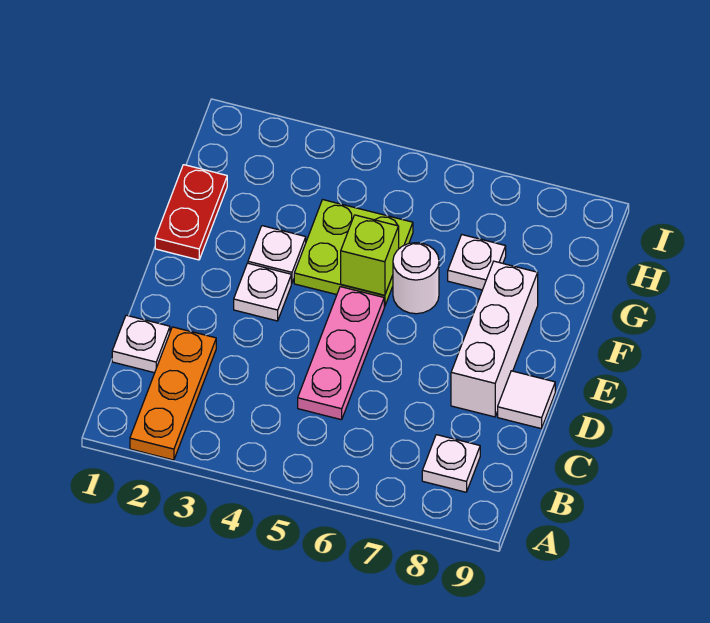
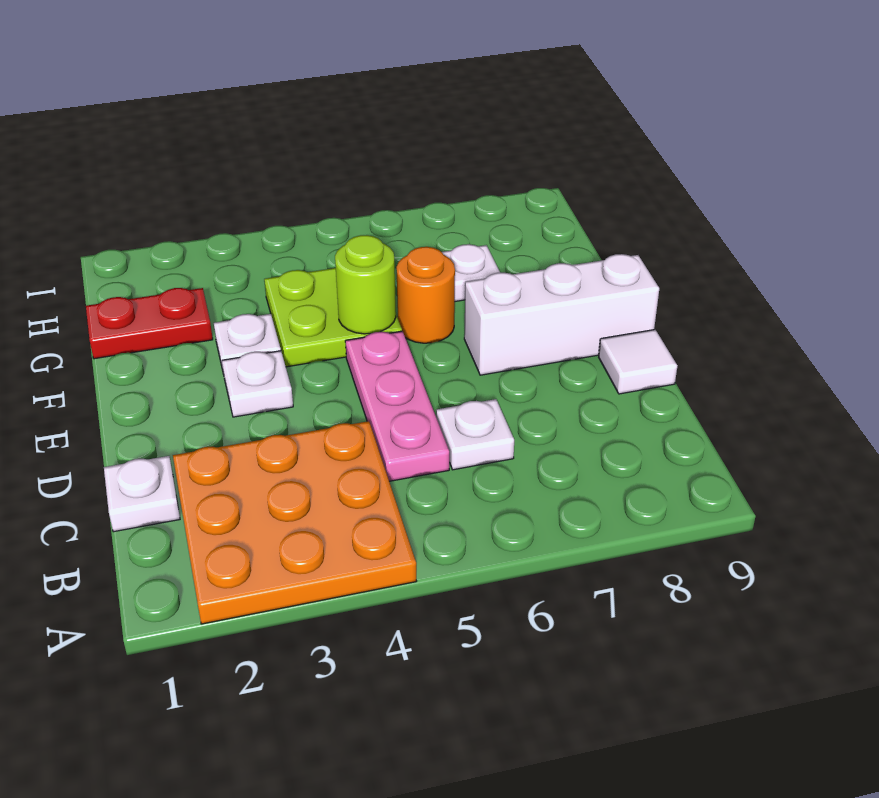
orange 1x3 plate [130,327,216,460] -> orange 3x3 plate [173,421,416,624]
white 1x1 plate [422,435,480,492] -> white 1x1 plate moved to [436,399,514,470]
white 1x3 brick [451,261,538,417] -> white 1x3 brick turned to [464,254,659,375]
red 1x2 plate [155,165,227,260] -> red 1x2 plate turned to [86,288,213,359]
lime 1x1 brick [341,215,399,295] -> lime 1x1 round brick [335,235,396,334]
white 1x1 round brick [393,243,439,314] -> orange 1x1 round brick [396,247,455,343]

